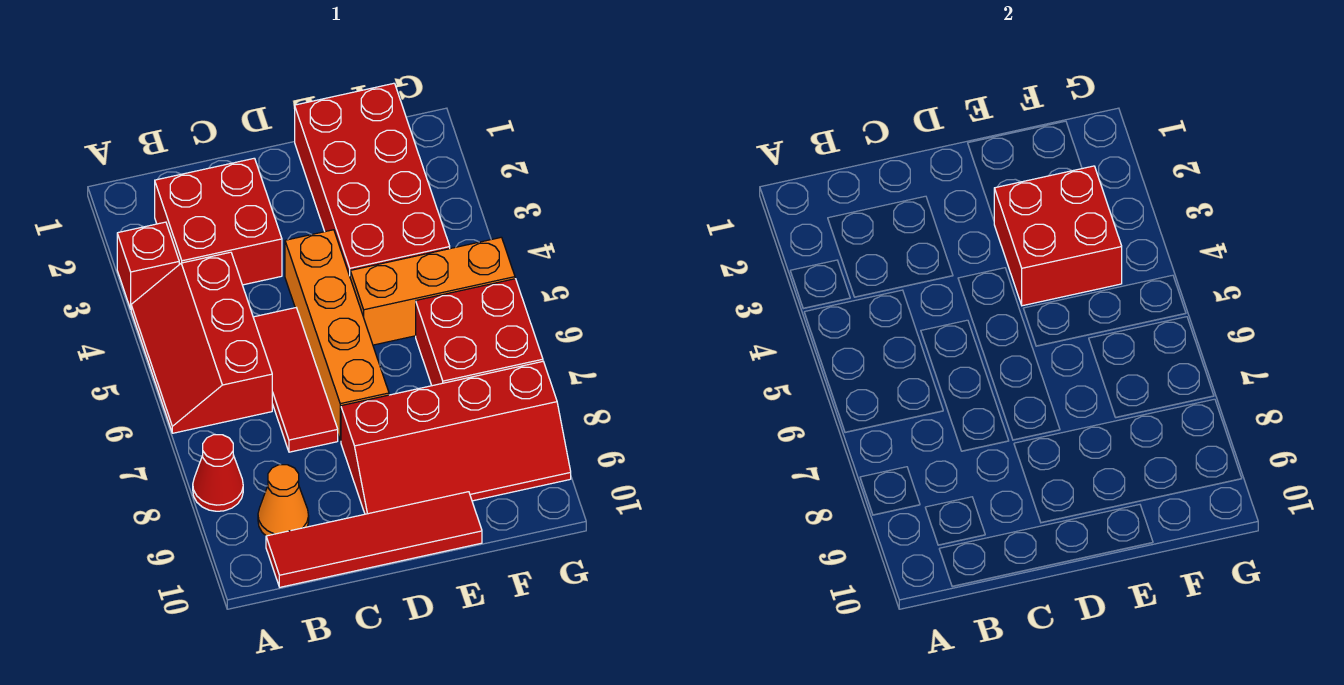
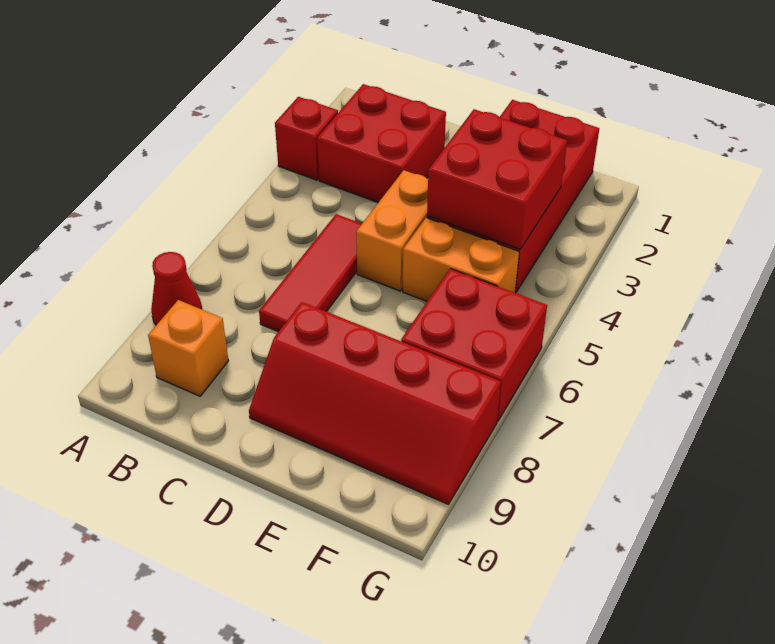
red 2x3 slope [131,252,272,433] -> none
orange 1x1 cone [258,465,309,536] -> orange 1x1 brick [148,300,229,396]
red 1x4 tile [266,492,482,587] -> none
orange 1x4 brick [285,230,389,441] -> orange 1x2 brick [356,170,428,291]
orange 1x3 brick [350,237,515,345] -> orange 1x2 brick [403,218,519,301]

